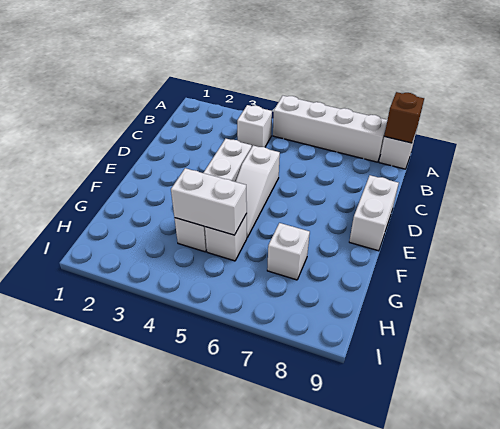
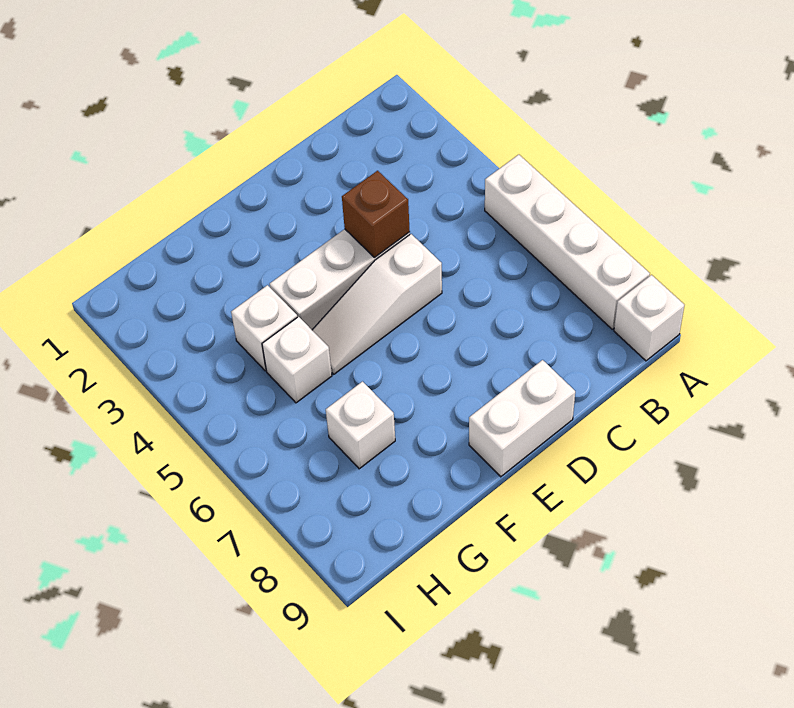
brown 1x1 brick [384,92,424,143] -> brown 1x1 brick moved to [342,171,410,258]
white 1x1 brick [237,105,272,147] -> none
white 1x2 brick [171,168,247,235] -> none

